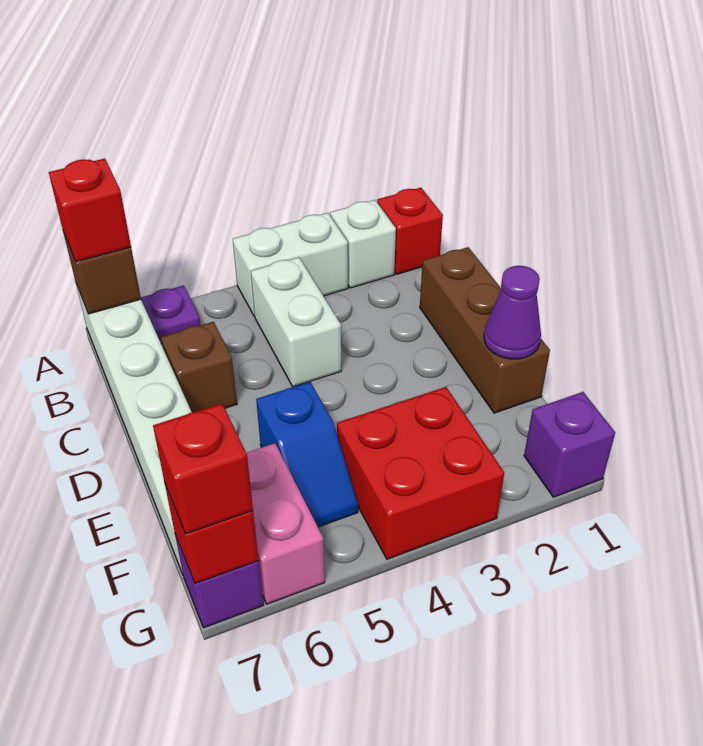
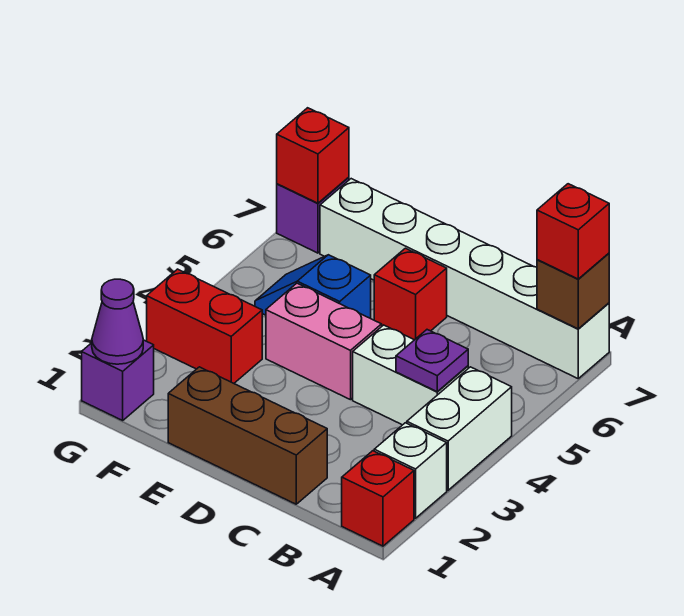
purple 1x1 plate [141,285,201,344] -> purple 1x1 plate moved to [396,330,468,392]
brown 1x1 brick [161,322,237,412] -> none
purple 1x1 cone [484,266,541,359] -> purple 1x1 cone moved to [92,279,143,364]
red 2x2 brick [337,387,504,559] -> red 1x2 brick [147,269,262,383]
pink 1x2 brick [247,443,325,604] -> pink 1x2 brick moved to [266,283,382,400]
red 1x1 brick [153,404,253,534] -> red 1x1 brick moved to [374,248,447,340]

